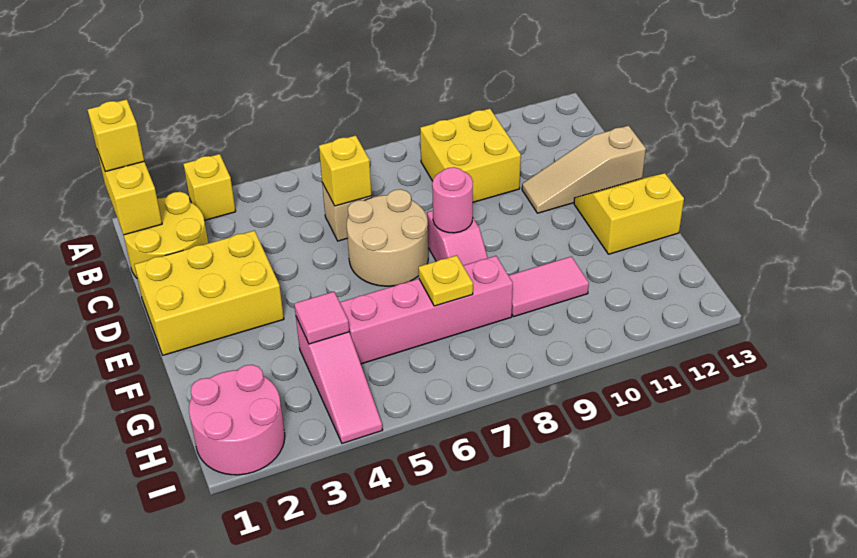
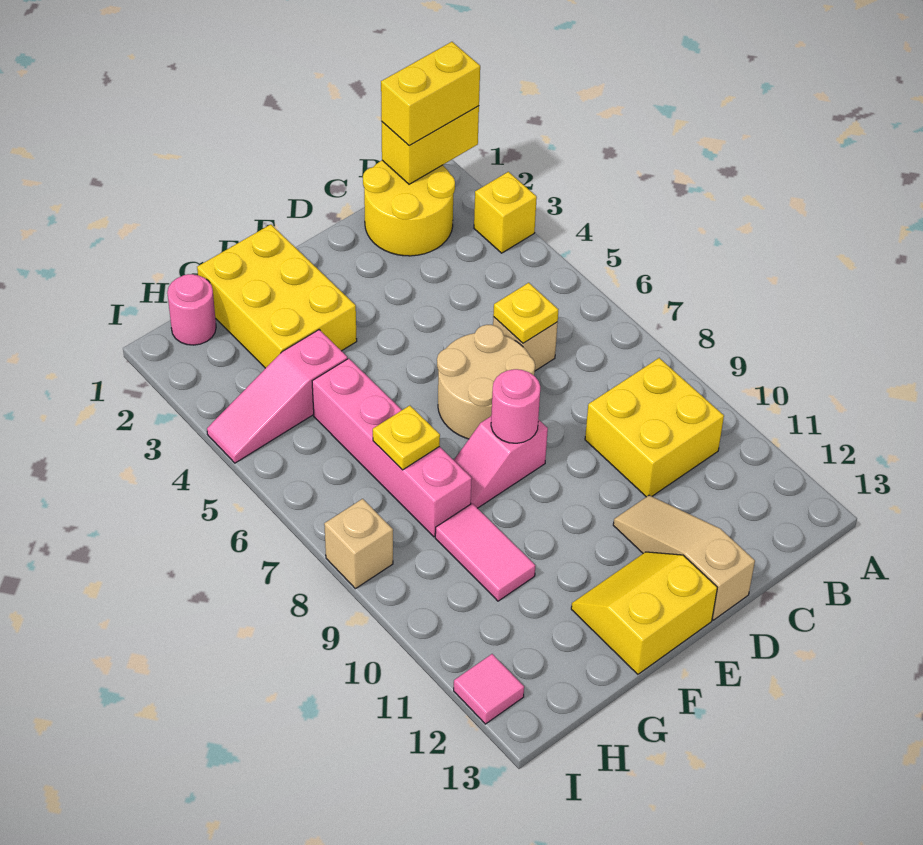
yellow 1x1 brick [87,99,144,172] -> yellow 1x2 brick [381,42,480,146]
yellow 1x1 brick [319,135,371,206] -> yellow 1x1 plate [493,283,558,343]
yellow 2x3 brick [134,231,284,355] -> yellow 2x3 brick moved to [197,224,357,368]
yellow 2x2 slope [574,173,684,254] -> yellow 2x2 slope turned to [571,552,717,674]
pink 1x1 tile [294,292,349,344] -> pink 1x1 tile moved to [454,654,524,724]
pink 2x2 round brick [189,365,285,475] -> pink 1x1 round brick [167,274,216,345]
none -> tan 1x1 brick [324,499,393,589]

